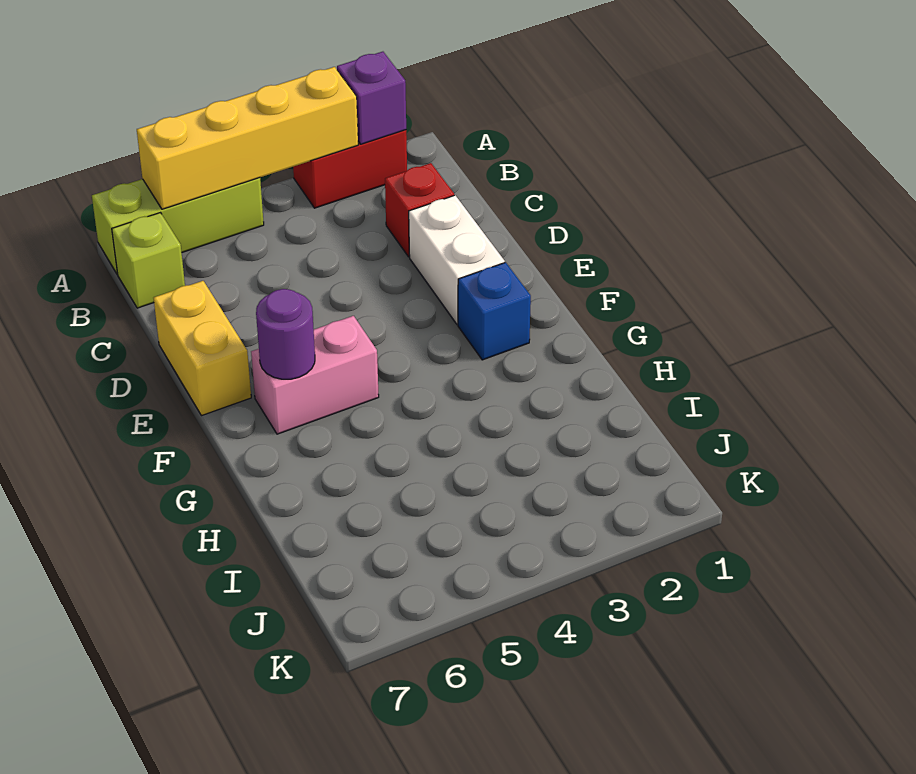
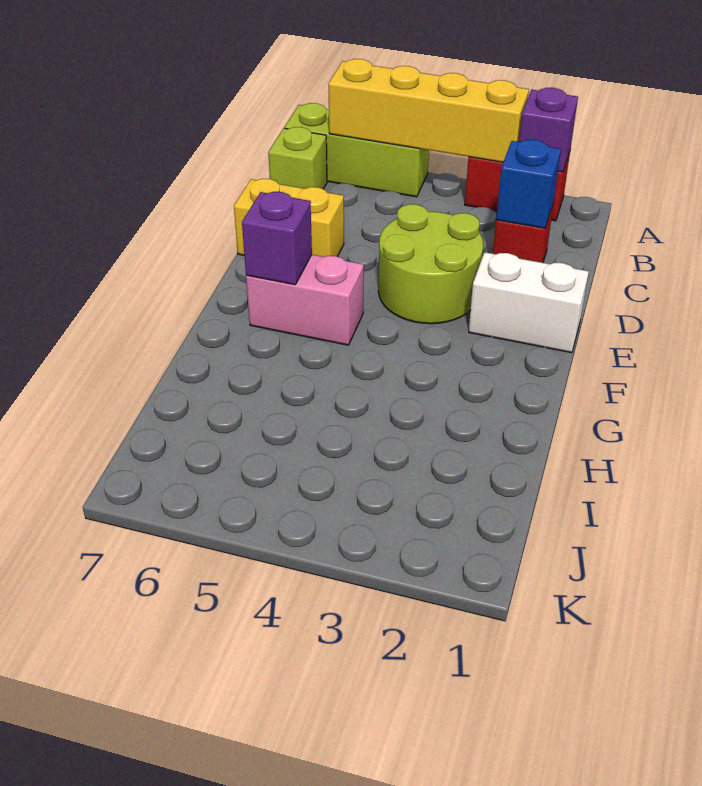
white 1x2 brick [409,195,505,325] -> white 1x2 brick turned to [469,252,589,353]
none -> lime 2x2 round brick [378,204,483,324]
yellow 1x2 brick [154,281,251,416] -> yellow 1x2 brick turned to [234,179,344,257]
blue 1x1 brick [458,262,531,360] -> blue 1x1 brick moved to [496,140,561,228]
purple 1x1 round brick [256,289,315,379] -> purple 1x1 brick [242,192,312,285]

